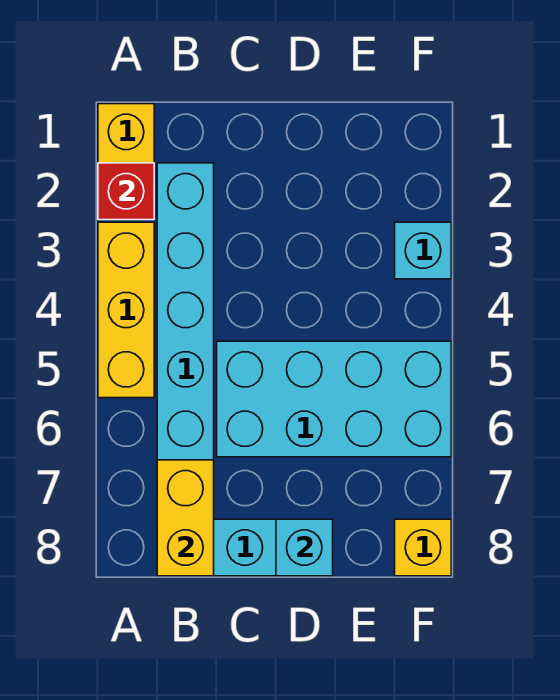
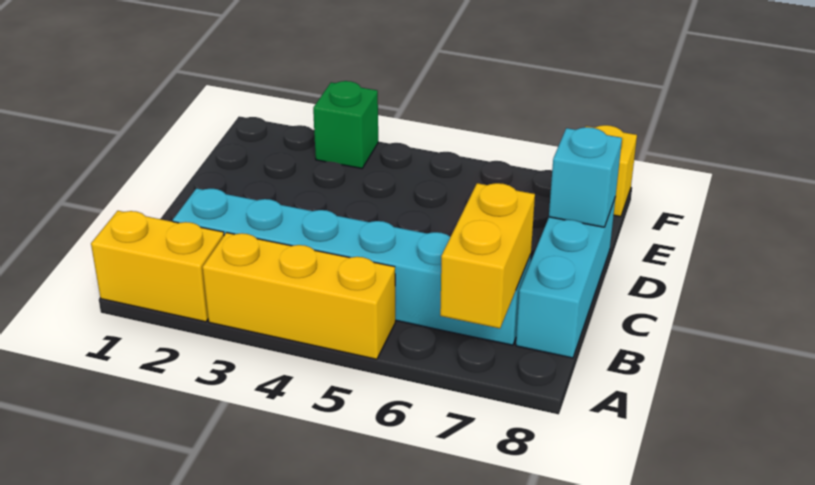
red 1x1 brick [98,163,154,220] -> none
yellow 1x2 brick [157,460,214,576] -> yellow 1x2 brick turned to [440,183,535,328]
cyan 2x4 brick [217,341,451,457] -> none
cyan 1x1 brick [395,222,451,279] -> green 1x1 brick [313,81,378,168]

